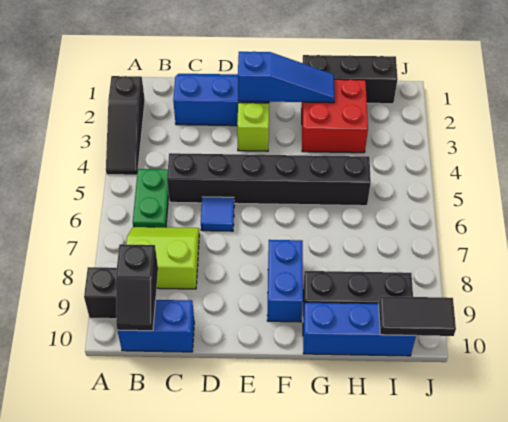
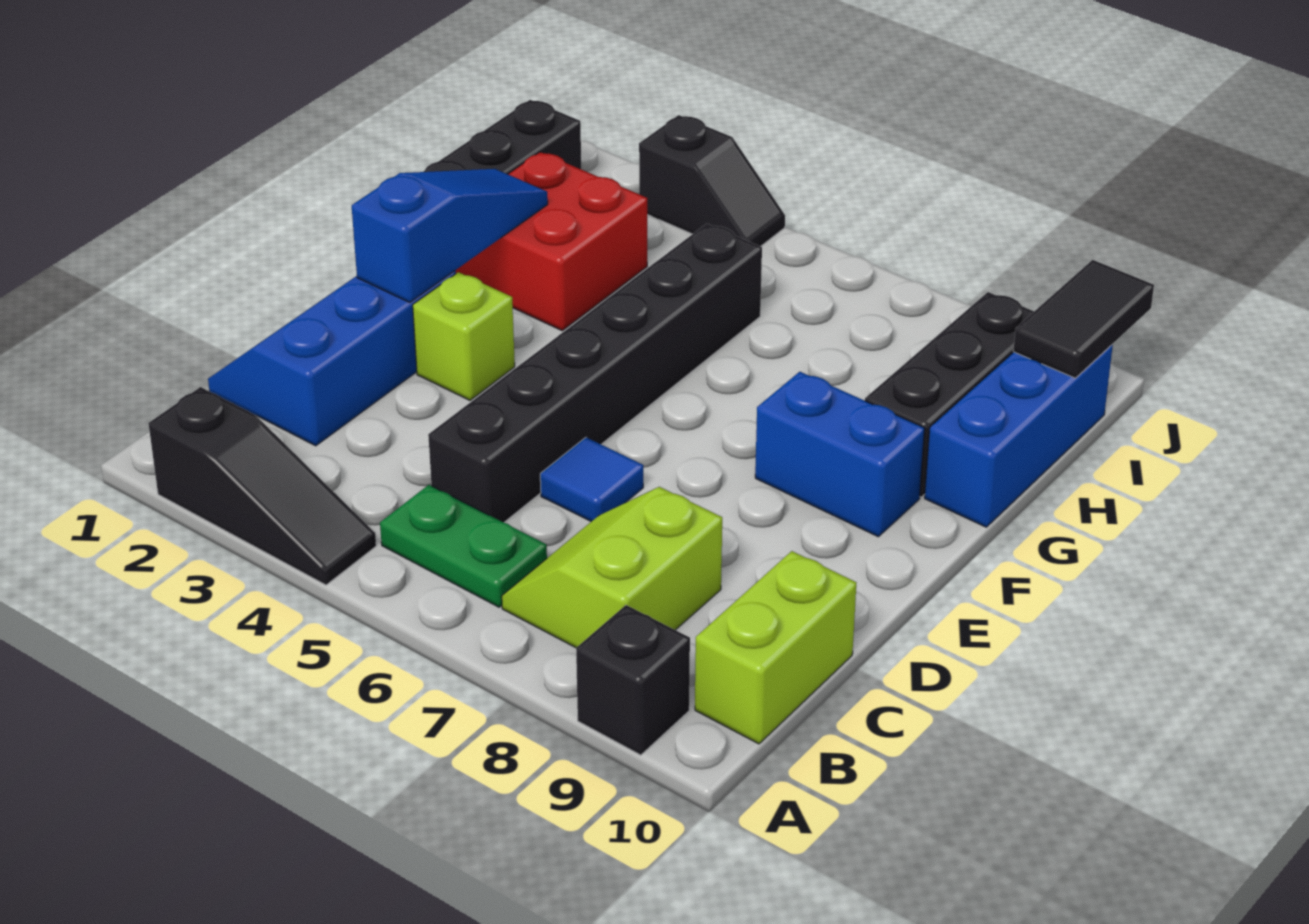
black 1x2 slope [116,244,158,331] -> black 1x2 slope moved to [639,115,785,246]
blue 1x2 brick [118,300,194,352] -> lime 1x2 brick [695,551,856,744]

